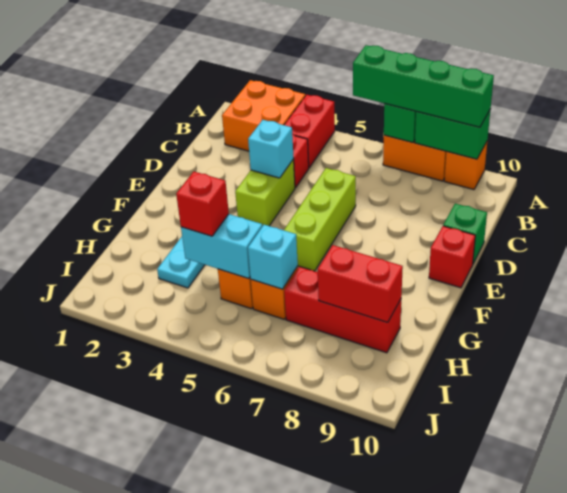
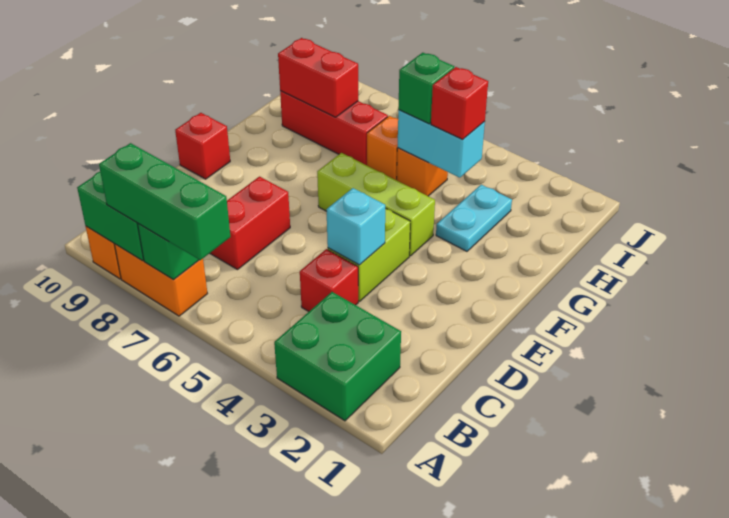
orange 2x2 brick [222,80,305,151] -> green 2x2 brick [274,292,401,421]
red 1x2 brick [284,95,335,168] -> red 1x2 brick moved to [210,177,290,270]
green 1x4 brick [353,45,494,127] -> green 1x3 brick [99,143,231,260]
lime 1x3 brick [284,168,356,271] -> lime 1x3 brick turned to [317,153,435,256]
green 1x1 brick [443,204,487,263] -> green 1x1 brick moved to [398,53,454,124]
cyan 1x1 brick [248,225,298,289] -> none

